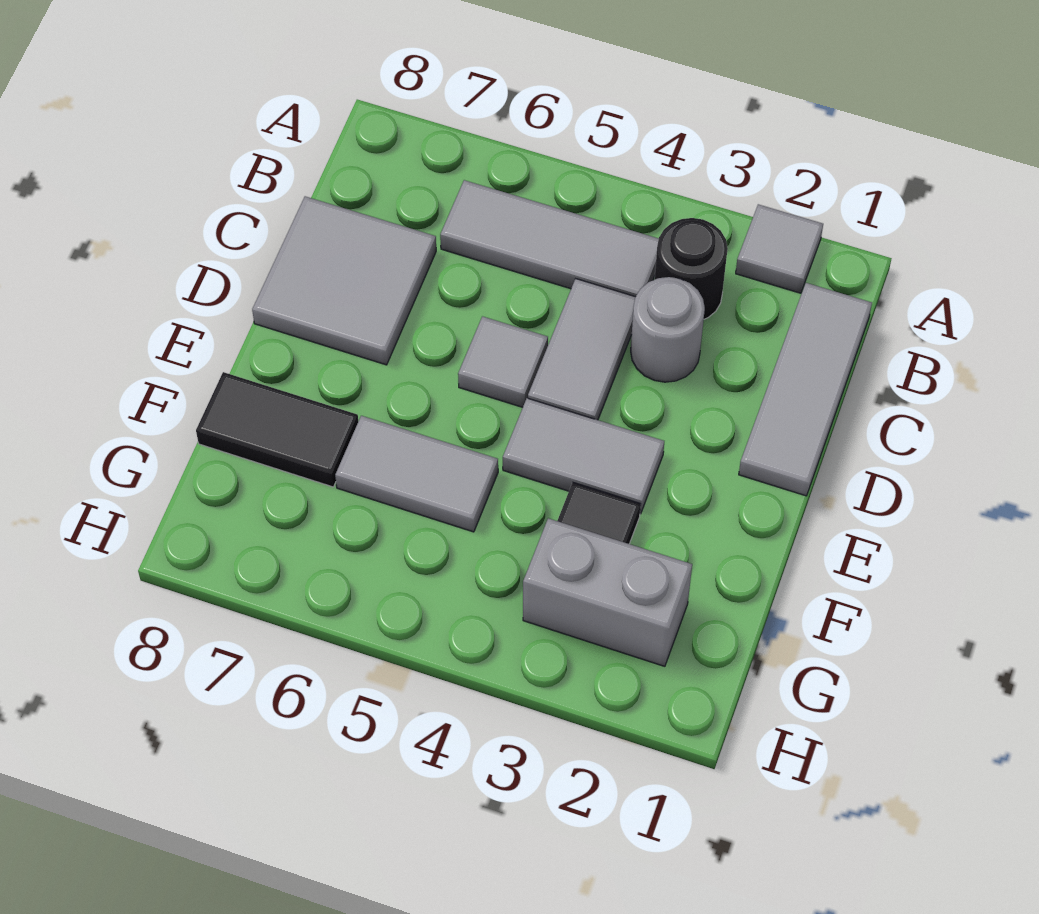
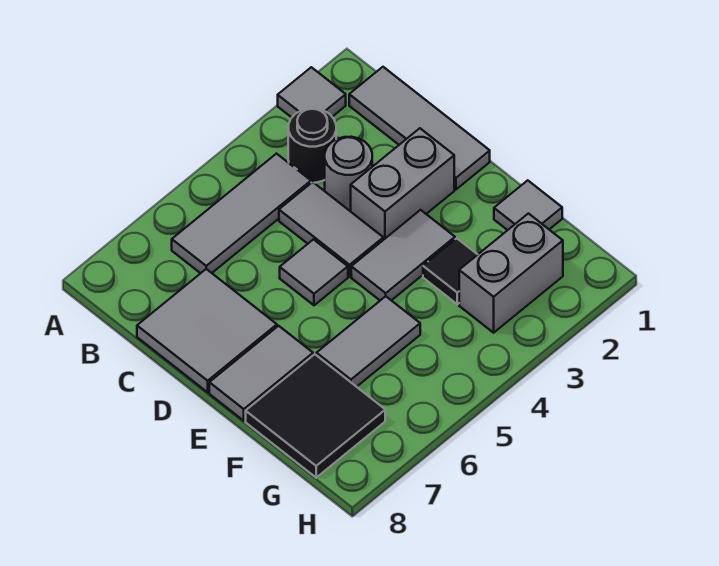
none -> grey 1x2 brick [351,128,454,240]
none -> grey 1x2 tile [209,326,313,421]
none -> grey 1x1 tile [494,180,562,230]
black 1x2 tile [196,372,358,487] -> black 2x2 tile [246,354,385,478]

